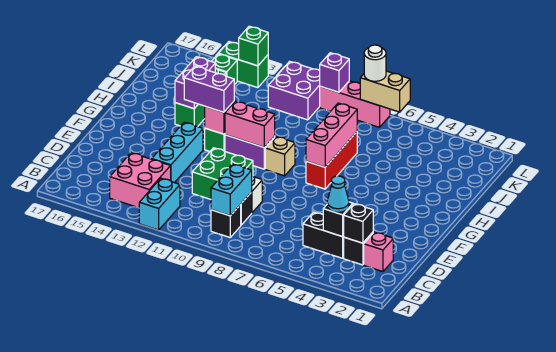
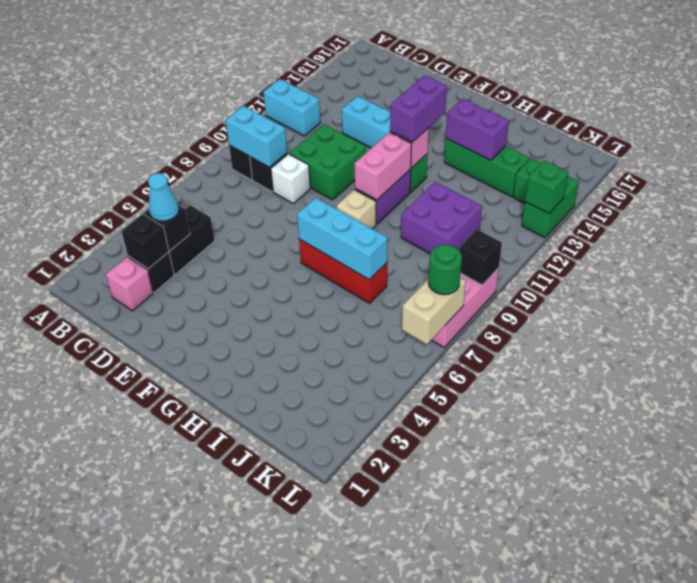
pink 2x2 brick [110,153,171,208] -> none
pink 1x3 brick [306,103,357,167] -> cyan 1x3 brick [297,198,387,280]
purple 2x2 brick [268,61,320,120] -> purple 2x2 brick moved to [401,182,482,254]
white 1x1 round brick [364,45,386,81] -> green 1x1 round brick [428,244,462,295]
purple 1x1 brick [320,53,349,92] -> black 1x1 brick [459,229,502,285]

